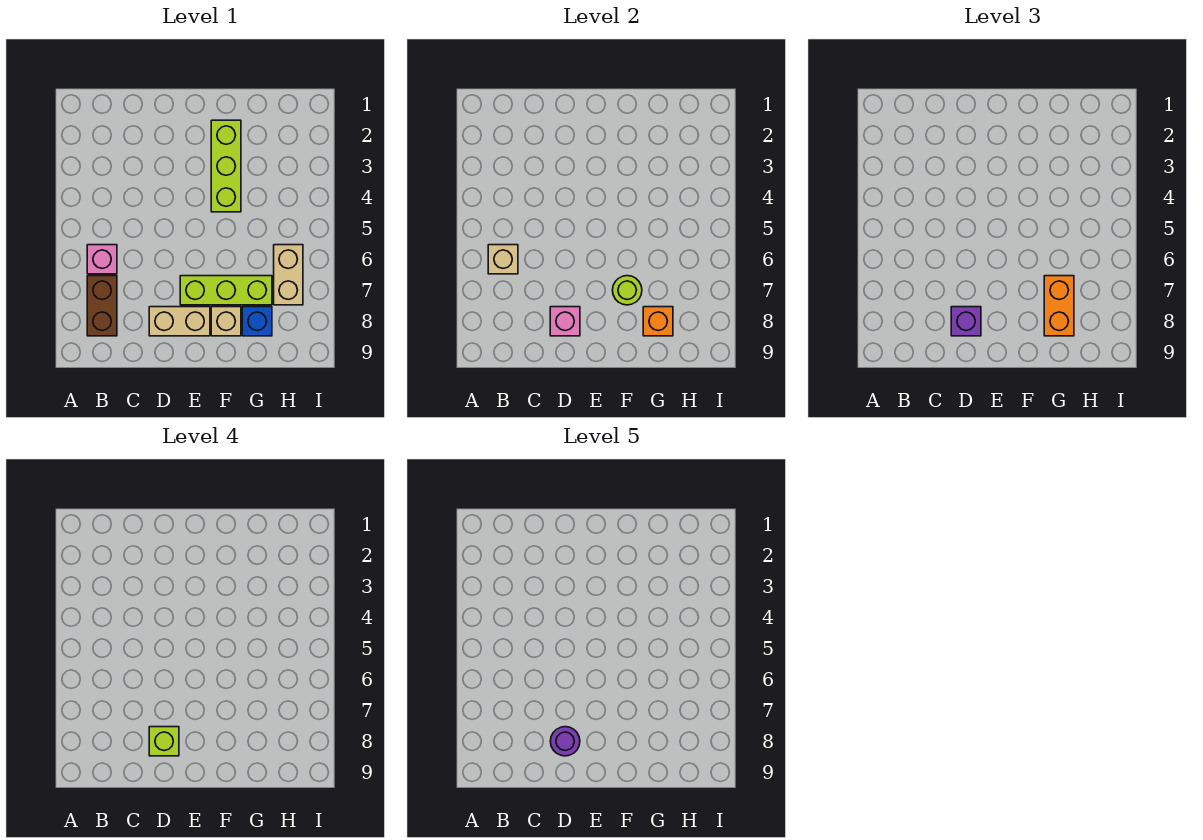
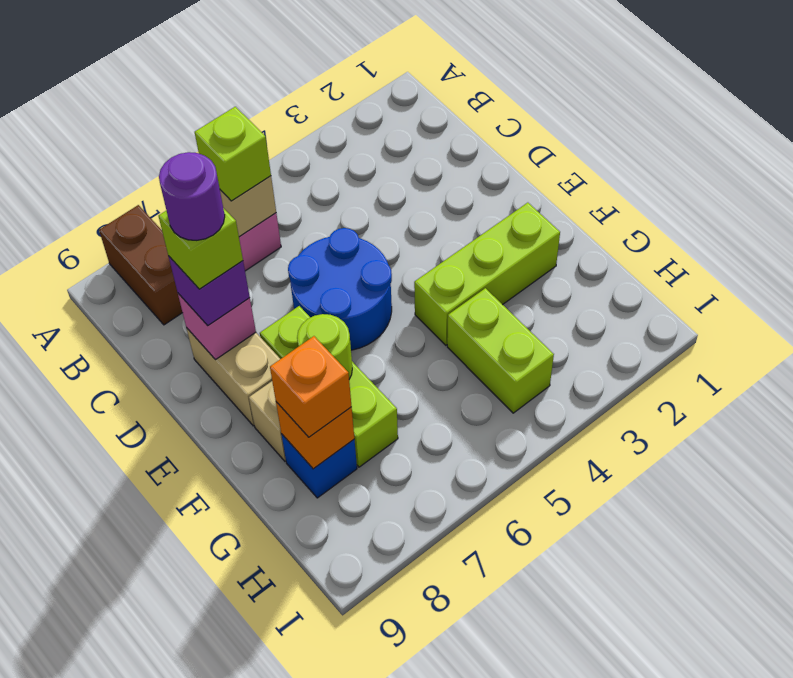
none -> lime 1x1 brick [195,107,271,201]
brown 1x2 brick [87,276,117,336] -> brown 1x2 brick turned to [99,205,183,325]
none -> blue 2x2 round brick [288,228,392,350]
none -> lime 1x2 brick [447,288,554,413]
orange 1x2 brick [1044,276,1074,336] -> orange 1x1 brick [270,336,352,437]
tan 1x2 brick [274,245,303,305] -> none

